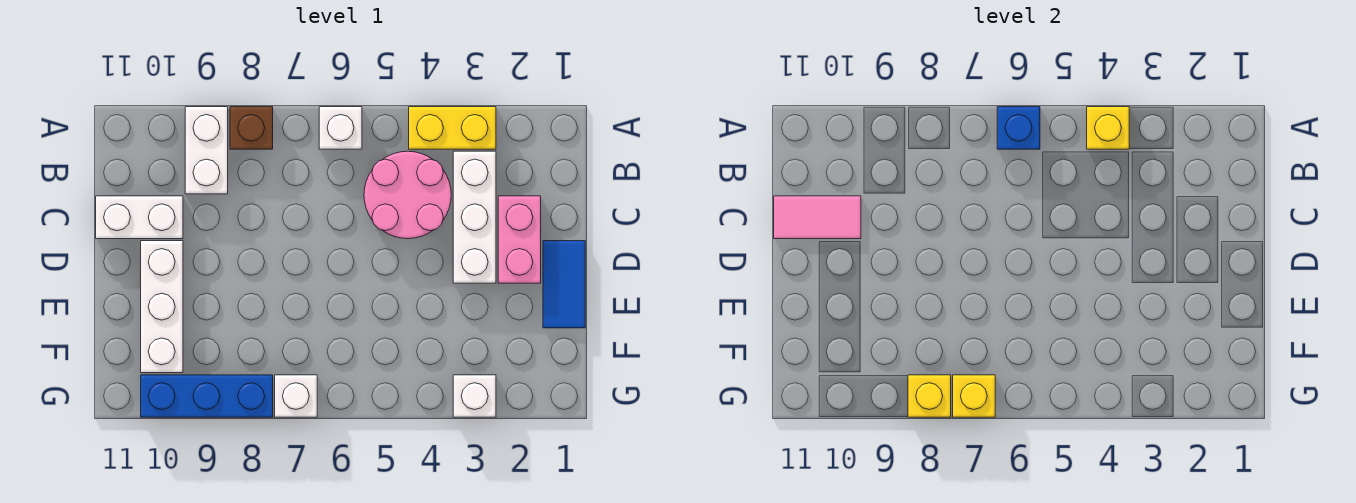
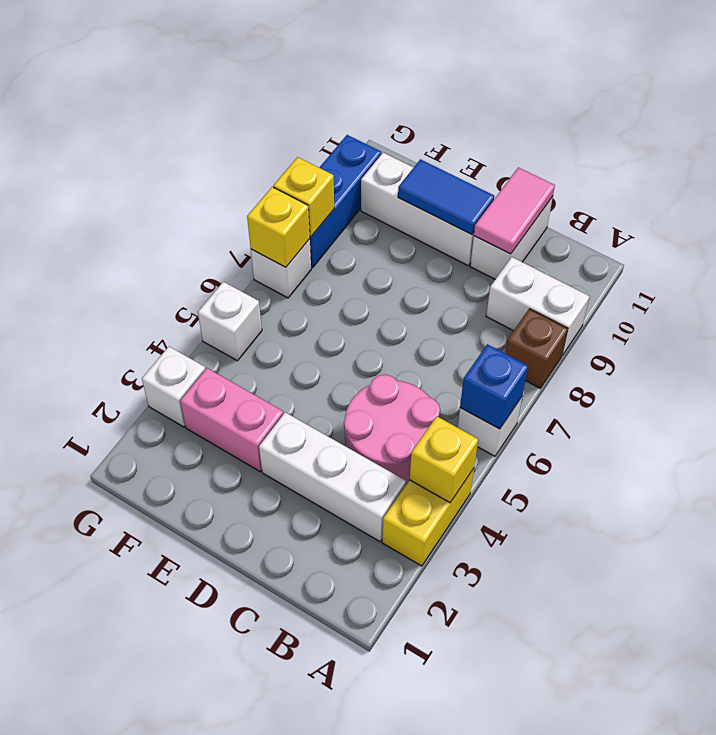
pink 1x2 brick [498,196,541,283] -> pink 1x2 brick moved to [180,368,283,471]
blue 1x2 tile [543,241,585,328] -> blue 1x2 tile moved to [398,159,494,235]
none -> white 1x1 brick [198,282,262,361]

